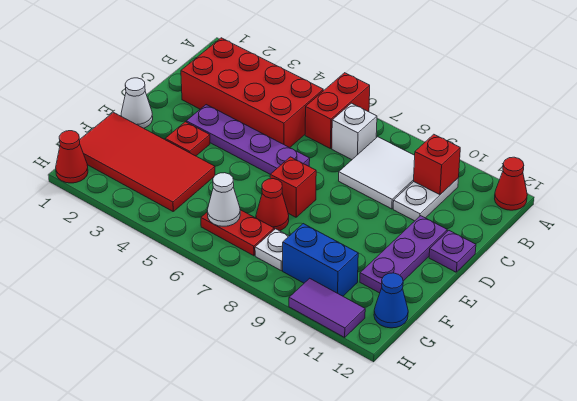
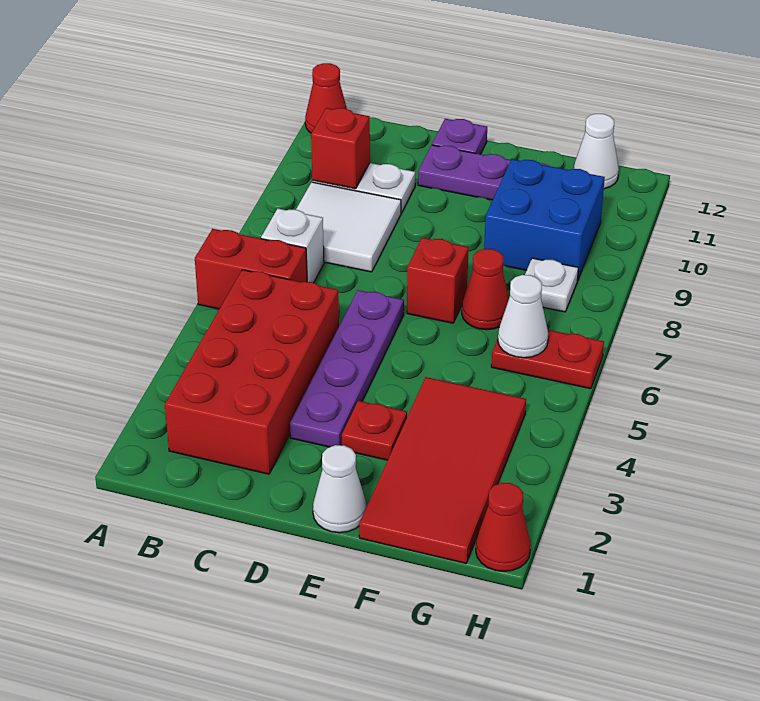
red 1x2 plate [201,210,274,256] -> red 1x2 plate turned to [491,330,604,389]
blue 1x2 brick [283,224,358,296] -> blue 2x2 brick [484,159,605,281]
blue 1x1 cone [374,273,408,328] -> white 1x1 cone [574,114,619,189]
purple 1x2 tile [289,278,365,337] -> none

